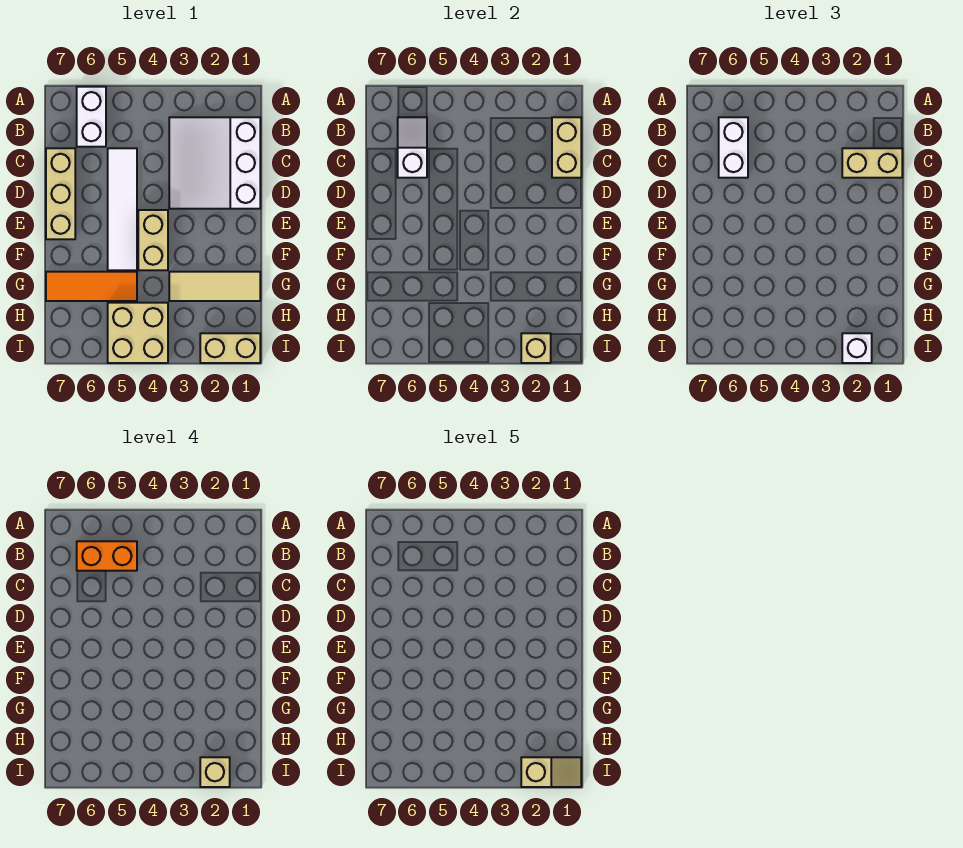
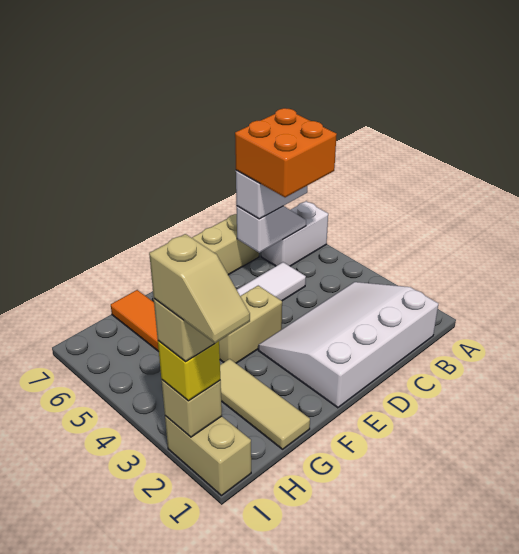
white 3x3 slope [169,117,260,209] -> white 3x4 slope [258,282,438,408]
tan 1x2 brick [552,117,581,178] -> none
orange 1x2 brick [77,541,137,571] -> orange 2x2 brick [235,108,337,197]
tan 1x2 brick [842,148,902,178] -> none
tan 2x2 brick [108,303,168,363] -> none
white 1x1 brick [842,333,872,363] -> yellow 1x1 brick [158,341,220,401]

